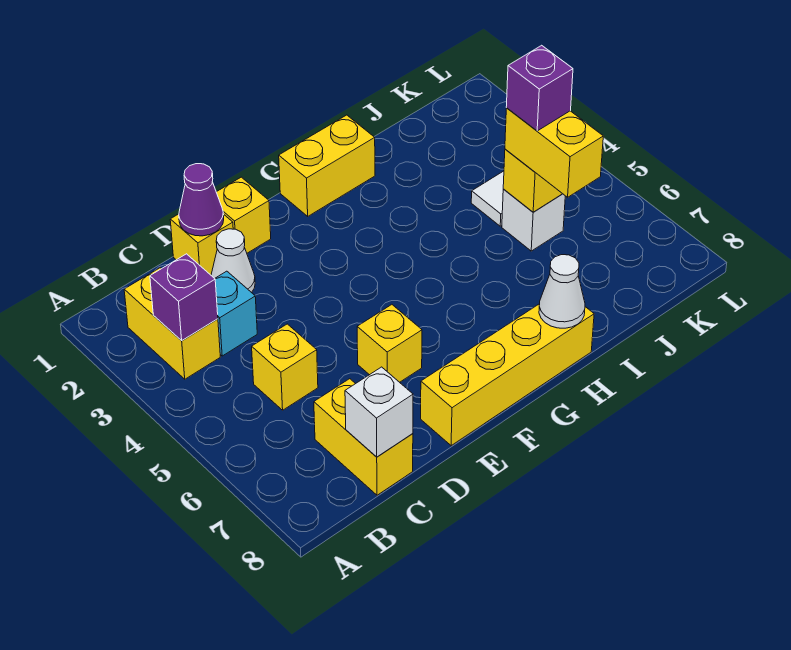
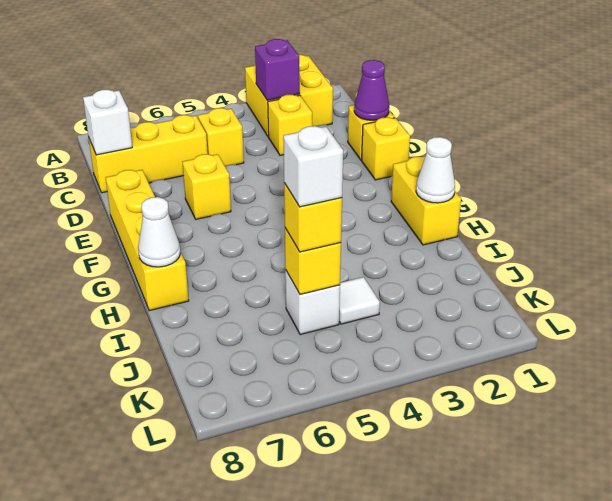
yellow 1x2 brick [124,268,220,379] -> yellow 2x2 brick [245,55,333,137]
cyan 1x1 brick [215,271,257,356] -> yellow 1x1 brick [268,95,312,155]
yellow 1x2 brick [314,379,413,495] -> yellow 1x3 brick [89,115,208,193]
white 1x1 cone [211,229,255,293] -> white 1x1 cone moved to [416,137,455,203]
yellow 1x2 brick [505,108,603,197] -> yellow 1x1 brick [284,183,342,252]
purple 1x1 brick [506,45,573,131] -> white 1x1 brick [283,126,343,207]

